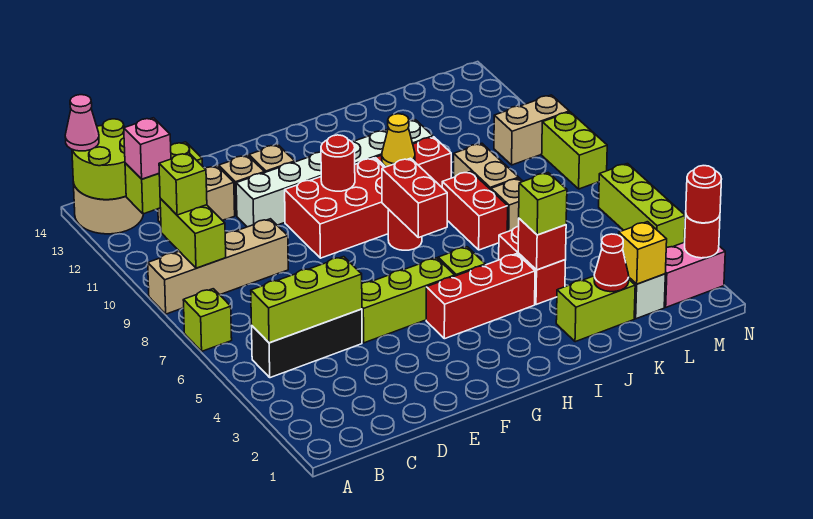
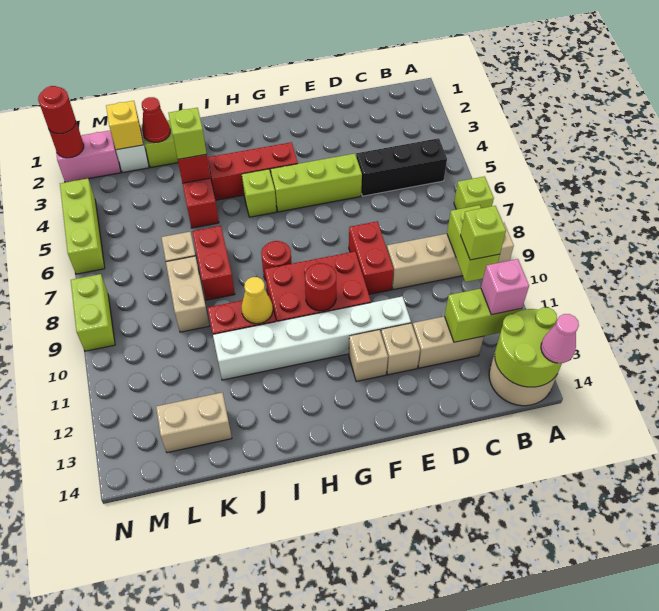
lime 1x3 brick [251,257,362,343] -> none
red 1x2 brick [382,158,447,238] -> red 1x2 brick moved to [349,221,394,294]
tan 1x2 brick [494,95,569,165] -> tan 1x2 brick moved to [156,393,232,453]

